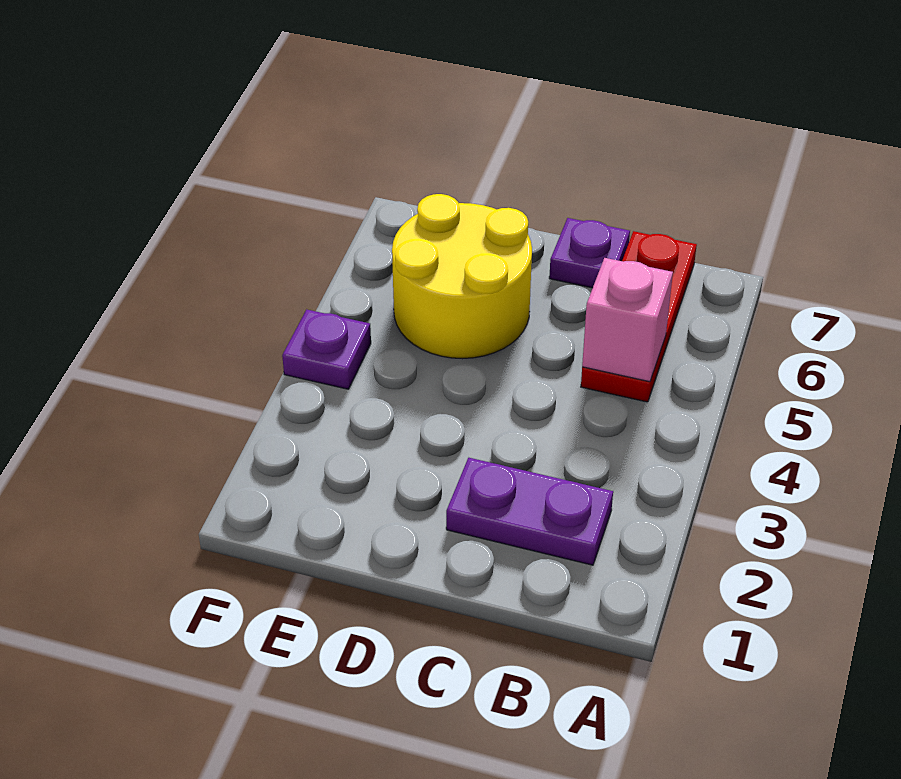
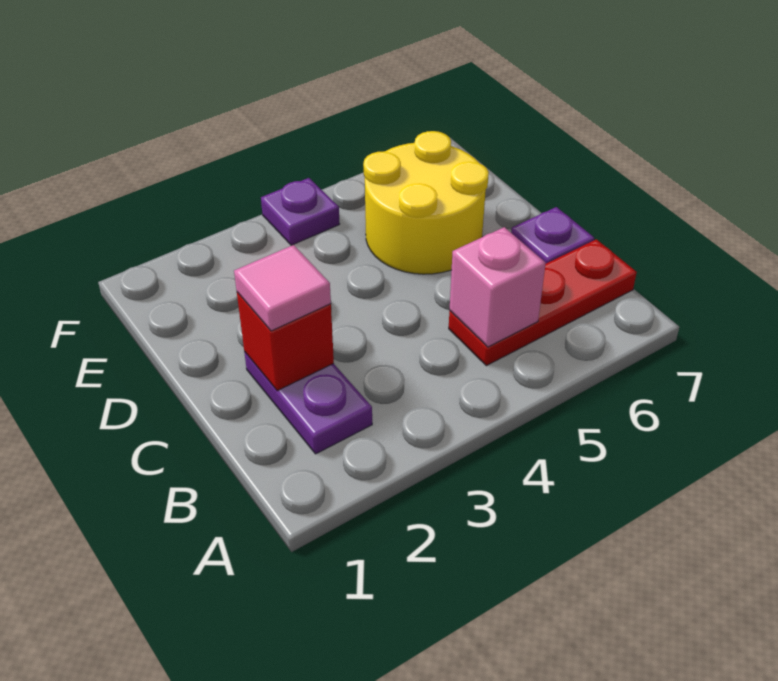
none -> red 1x1 brick [237,292,334,391]
none -> pink 1x1 tile [234,245,331,331]

